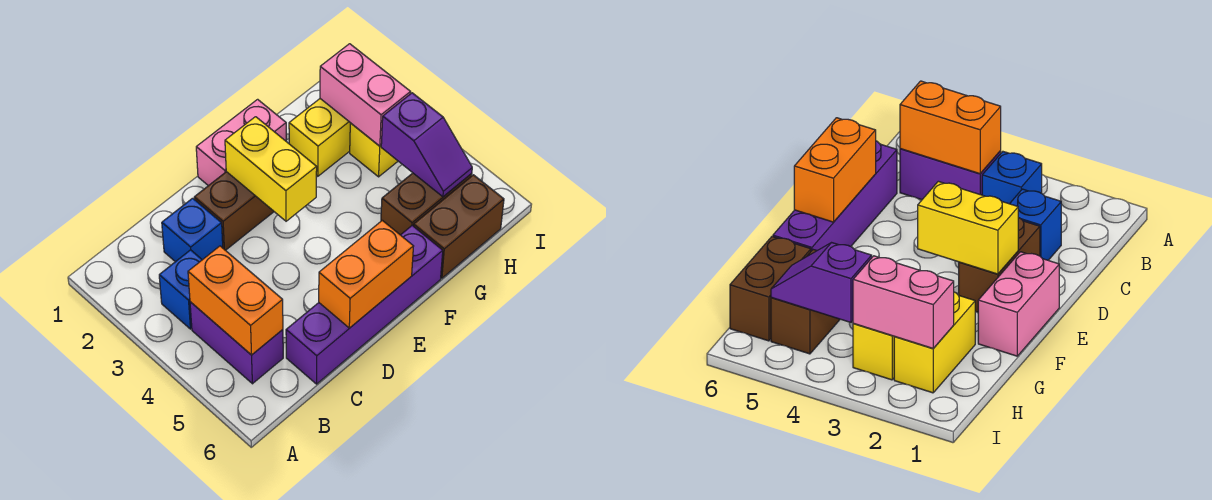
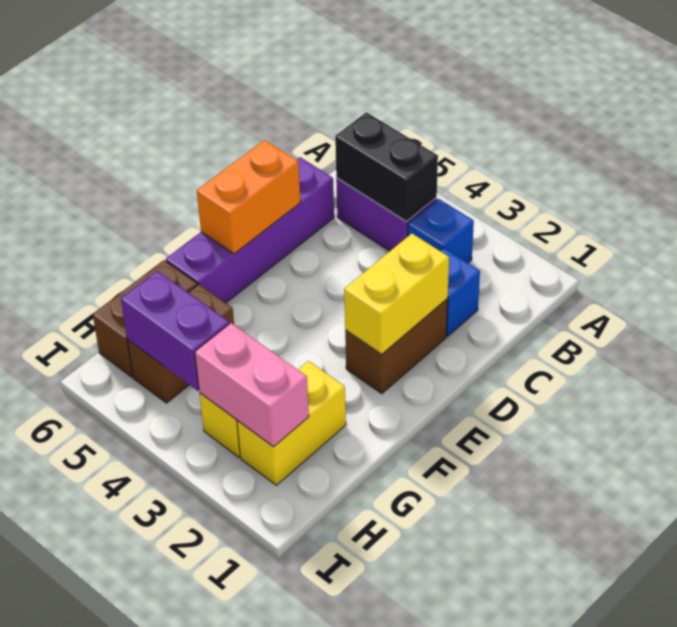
orange 1x2 brick [188,246,283,355] -> black 1x2 brick [335,112,438,221]
pink 1x2 brick [196,99,286,186] -> none
yellow 1x2 brick [225,117,317,221] -> yellow 1x2 brick turned to [344,234,449,354]
purple 1x2 slope [381,93,472,197] -> purple 1x2 brick [121,271,229,391]

